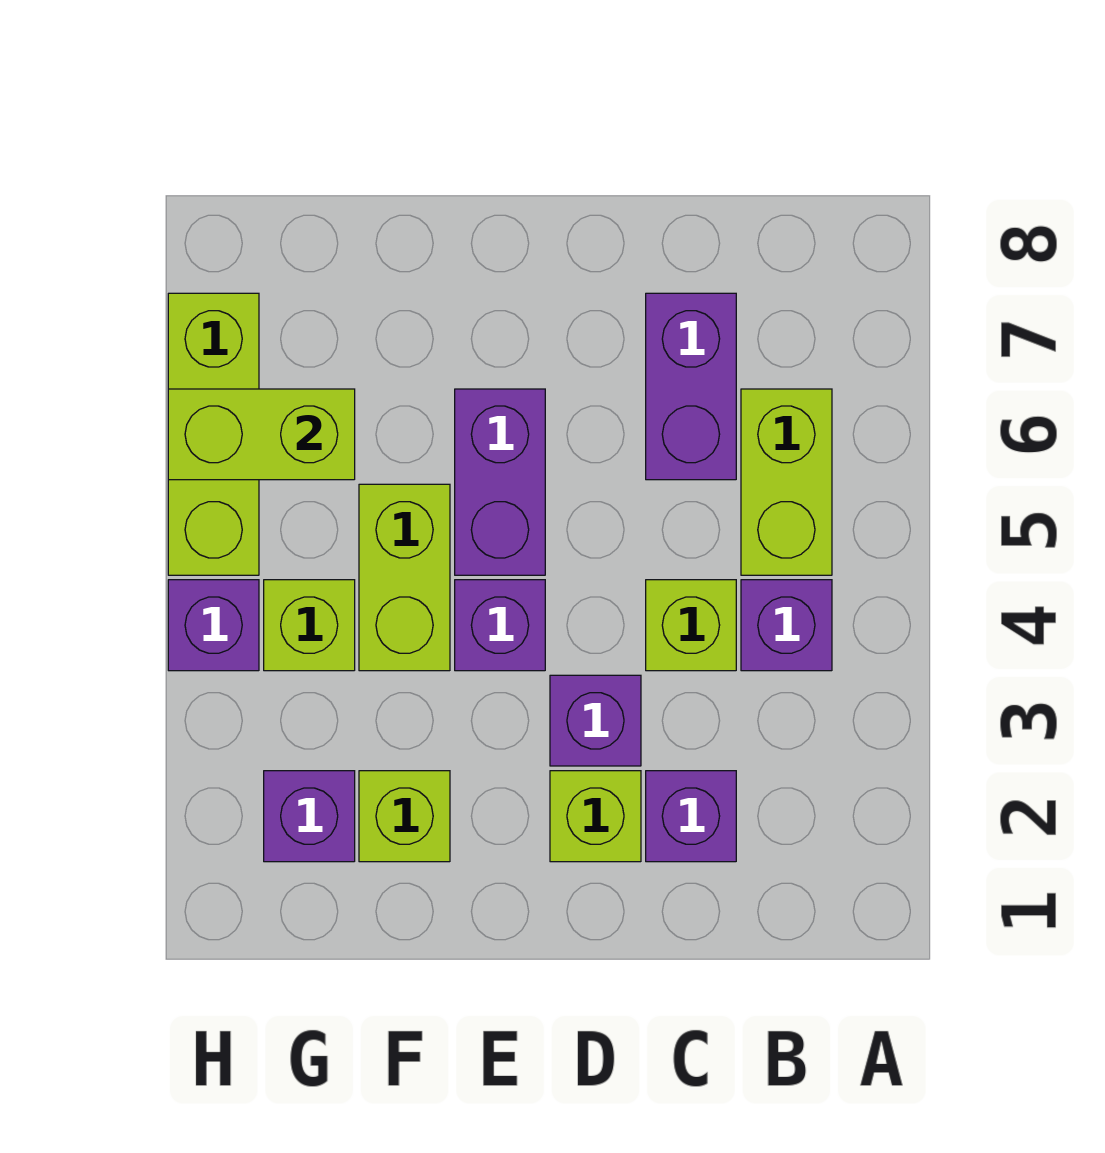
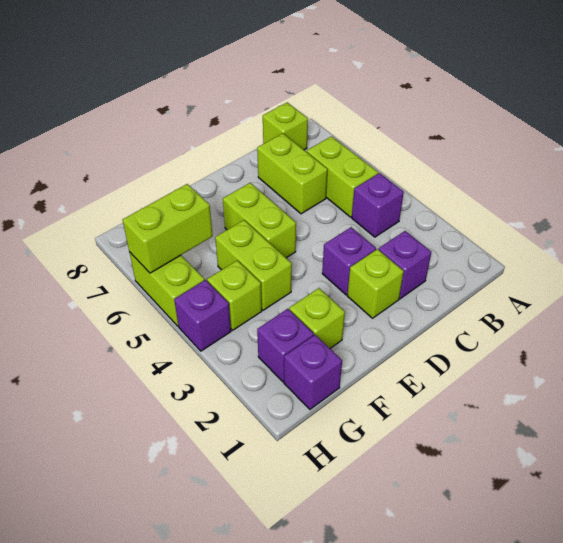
lime 1x1 brick [646,580,736,671] -> lime 1x1 brick moved to [263,102,308,150]
purple 1x2 brick [646,293,736,480] -> lime 1x2 brick [257,133,328,214]
purple 1x1 brick [455,580,545,671] -> purple 1x1 brick moved to [284,335,342,409]
purple 1x2 brick [455,389,545,575] -> lime 1x2 brick [223,183,296,258]
lime 1x3 brick [168,293,259,575] -> lime 1x2 brick [129,252,205,326]

